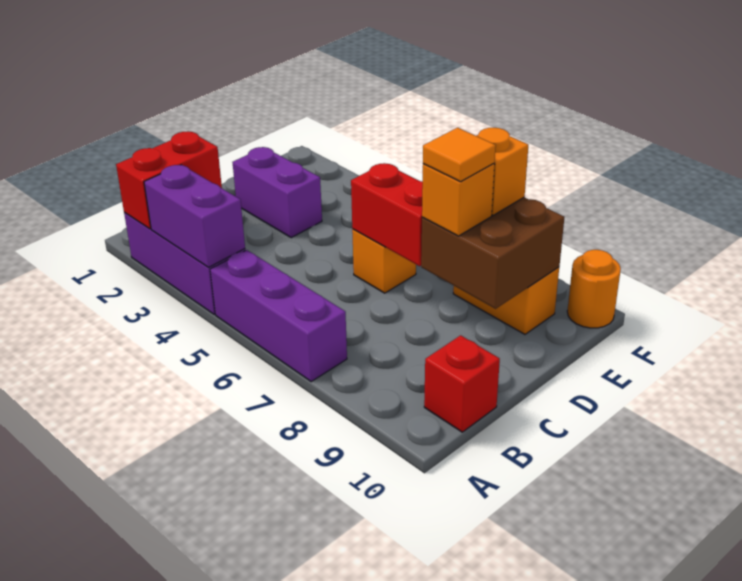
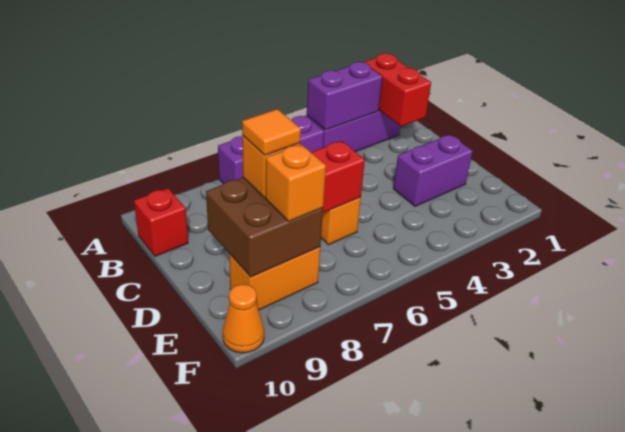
orange 1x1 round brick [567,250,621,328] -> orange 1x1 cone [223,284,264,353]

